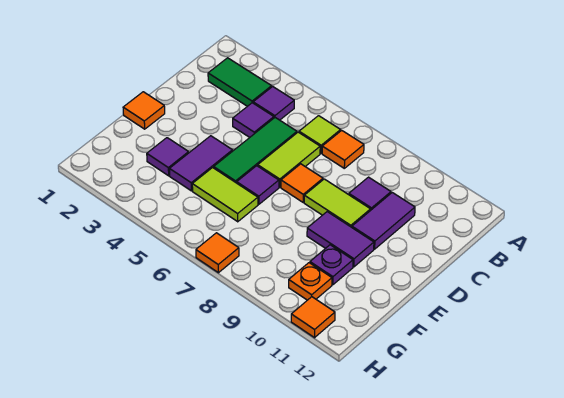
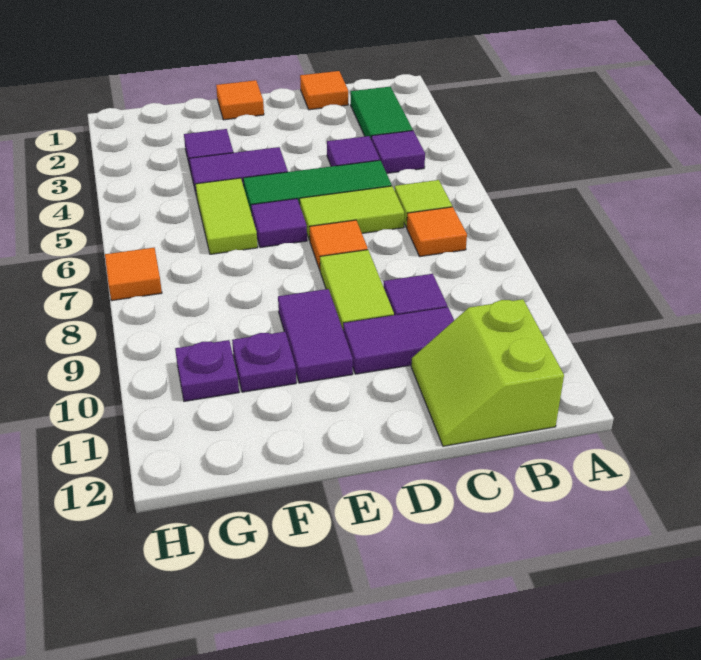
none -> lime 2x2 slope [411,299,564,446]
orange 1x1 plate [289,263,332,300] -> purple 1x1 plate [175,340,239,401]
orange 1x1 tile [291,297,335,338] -> orange 1x1 tile moved to [300,71,348,110]

